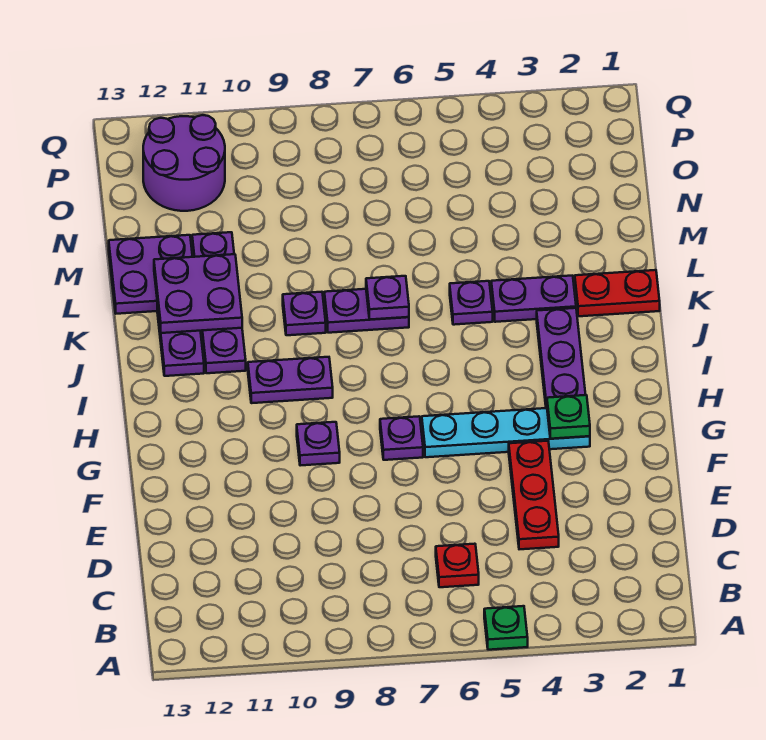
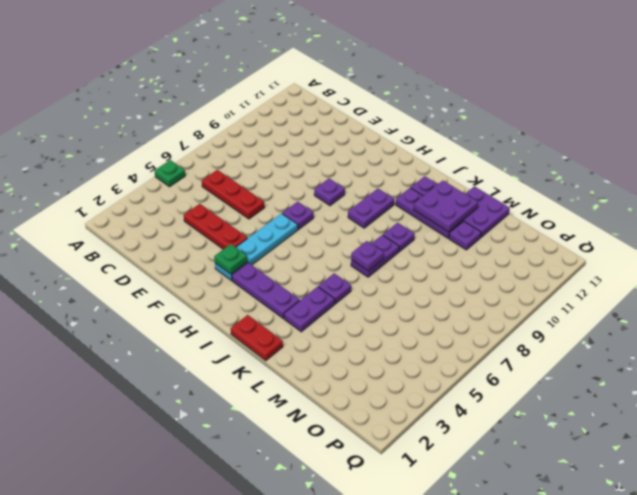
red 1x1 plate [436,544,479,587] -> red 1x3 plate [202,170,265,219]
red 1x2 plate [575,270,660,316] -> red 1x2 plate turned to [231,315,283,361]
purple 2x2 round brick [143,115,225,211] -> none

